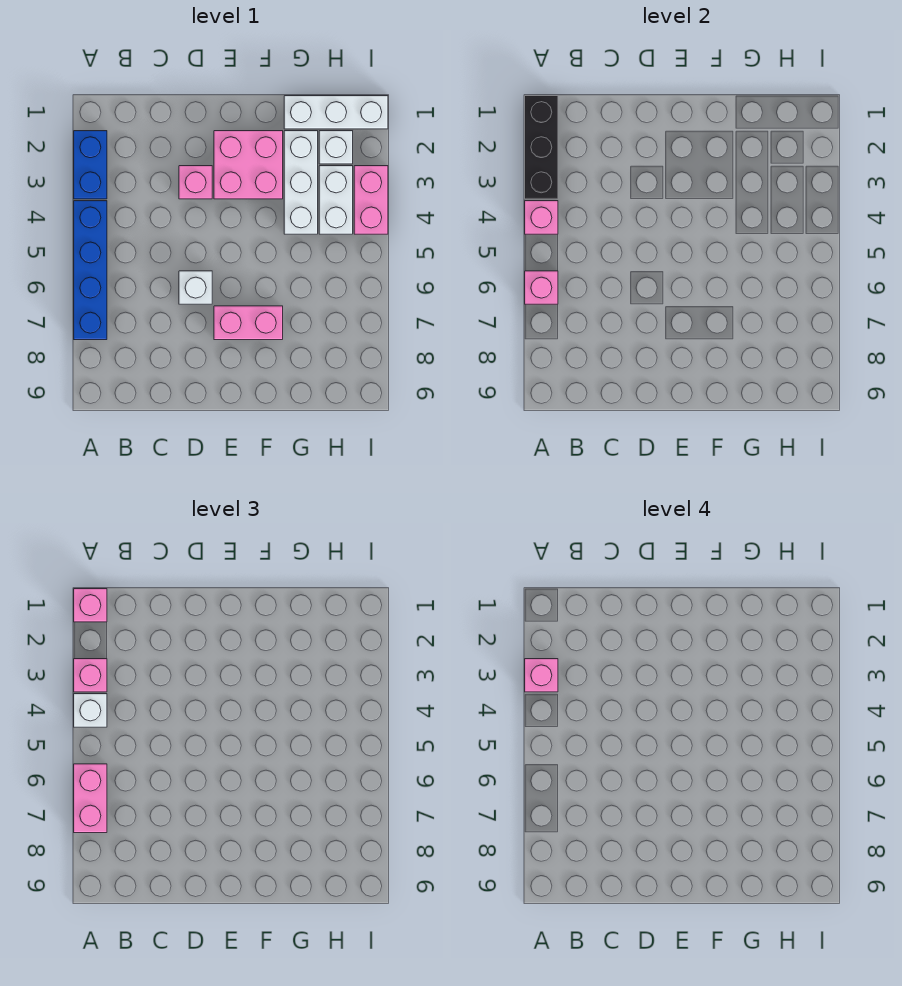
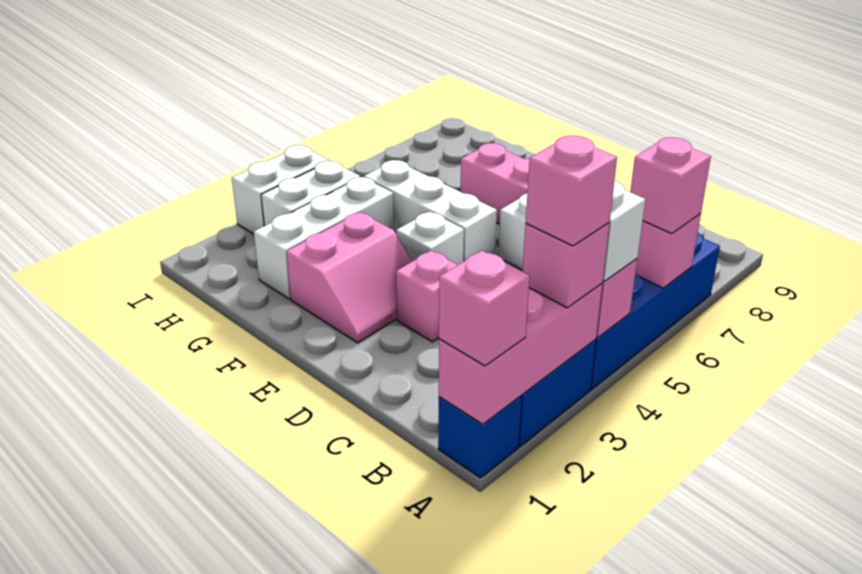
none -> blue 1x1 brick [438,396,522,478]
black 1x3 brick [525,96,558,199] -> pink 1x3 brick [439,284,602,424]
pink 1x2 brick [74,764,107,833] -> pink 1x1 brick [630,137,711,234]
pink 2x2 brick [214,131,283,199] -> pink 2x2 slope [286,212,412,343]
white 1x3 brick [284,96,388,129] -> white 1x3 brick moved to [364,160,497,262]
white 1x1 brick [319,131,353,164] -> white 1x1 brick moved to [396,212,464,265]
pink 1x2 brick [354,166,388,234] -> white 1x2 brick [232,145,329,234]

